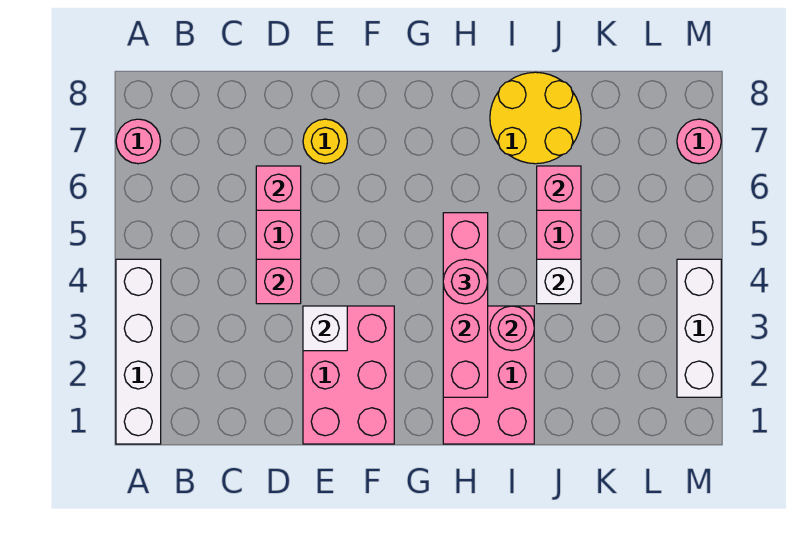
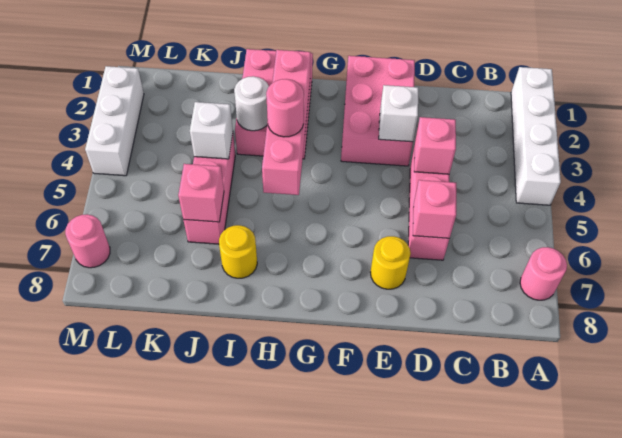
pink 1x1 round brick [490,306,534,351] -> white 1x1 round brick [234,76,269,131]
yellow 2x2 round brick [490,72,581,164] -> yellow 1x1 round brick [219,225,257,278]

